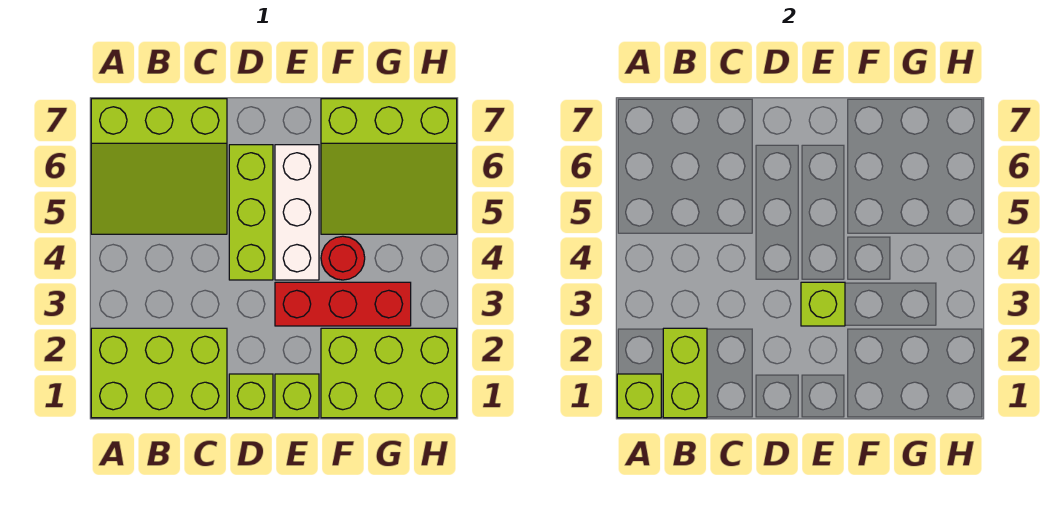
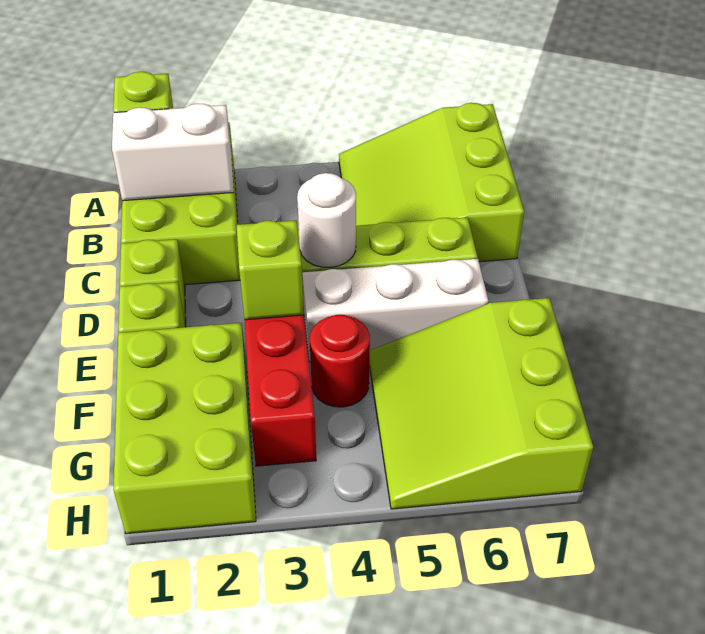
lime 1x2 brick [663,328,707,418] -> white 1x2 brick [112,104,234,201]
none -> white 1x1 round brick [297,173,356,268]

